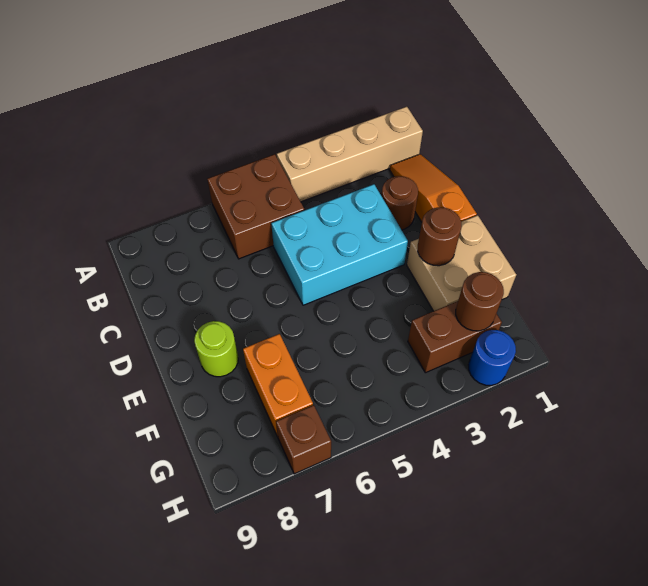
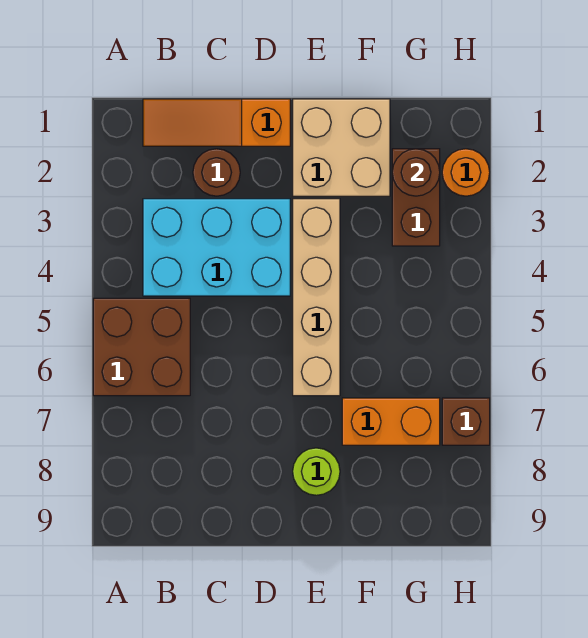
tan 1x4 brick [277,107,423,202] -> tan 1x4 brick moved to [293,199,340,396]
cyan 2x3 brick [271,184,408,305] -> cyan 2x3 brick turned to [143,199,290,296]
brown 1x1 round brick [418,207,462,266] -> none
blue 1x1 round brick [468,330,516,385] -> orange 1x1 round brick [442,149,490,196]

